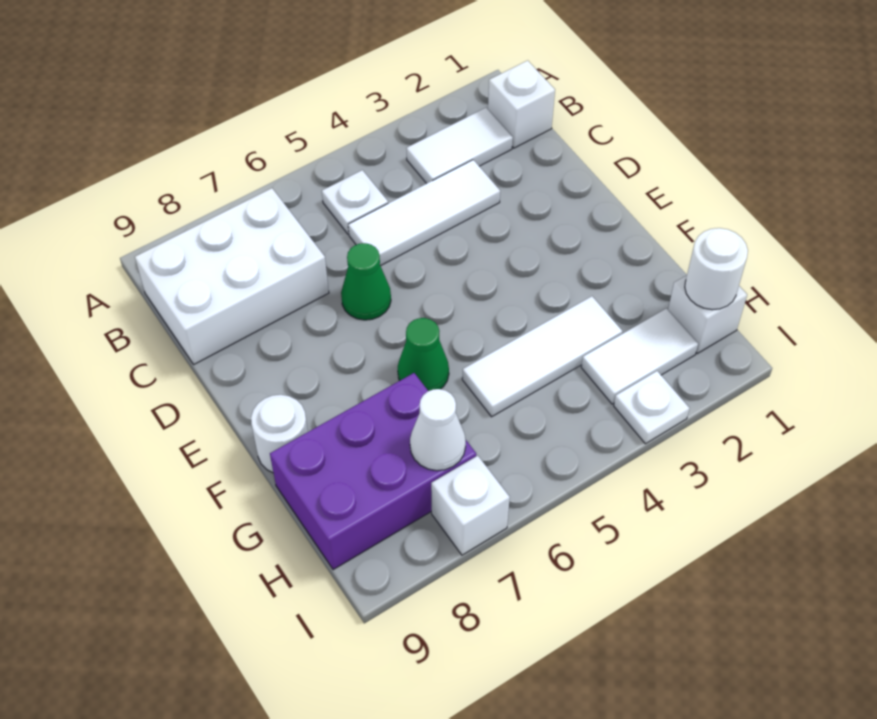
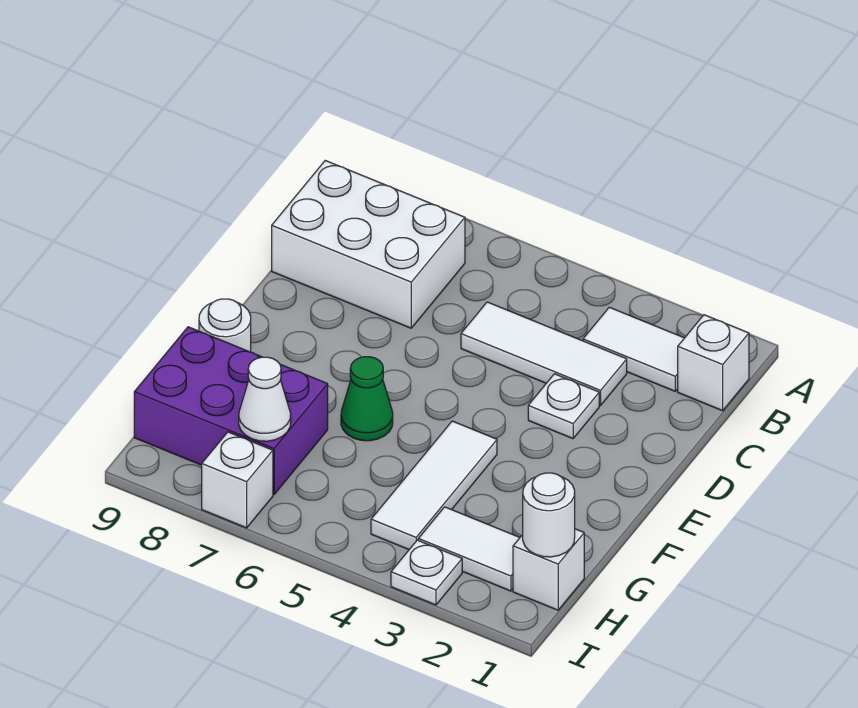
white 1x1 plate [322,170,388,234] -> white 1x1 plate moved to [528,374,599,439]
green 1x1 cone [341,243,391,320] -> none
white 1x3 tile [462,296,622,417] -> white 1x3 tile turned to [371,421,497,550]

